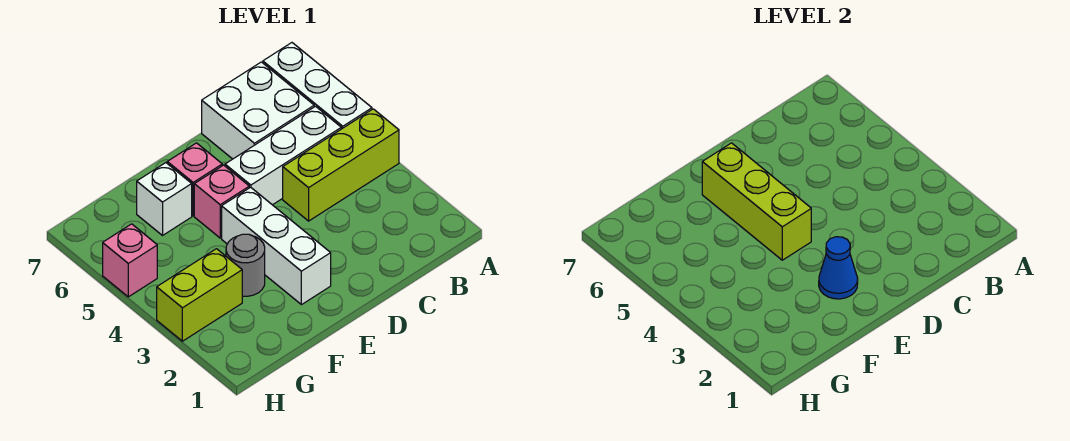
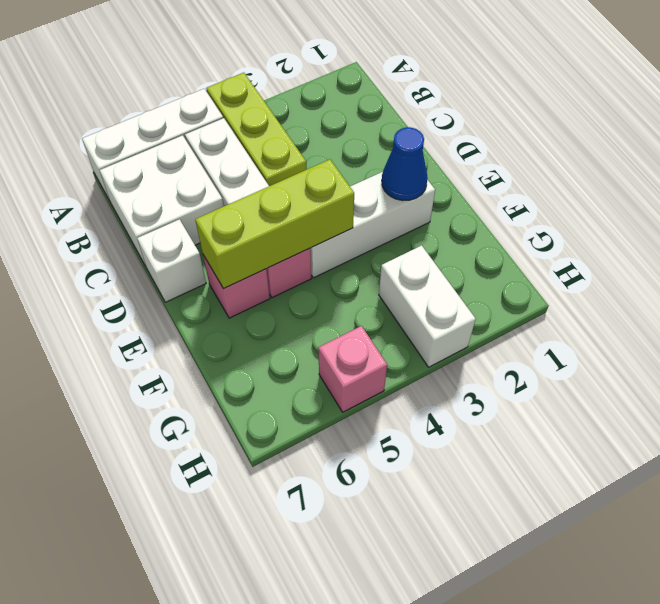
grey 1x1 round brick [226,234,265,296] -> none
white 1x1 brick [137,163,192,235] -> white 1x1 brick moved to [137,219,206,302]
lime 1x2 brick [157,249,242,341] -> white 1x2 brick [379,245,476,367]

